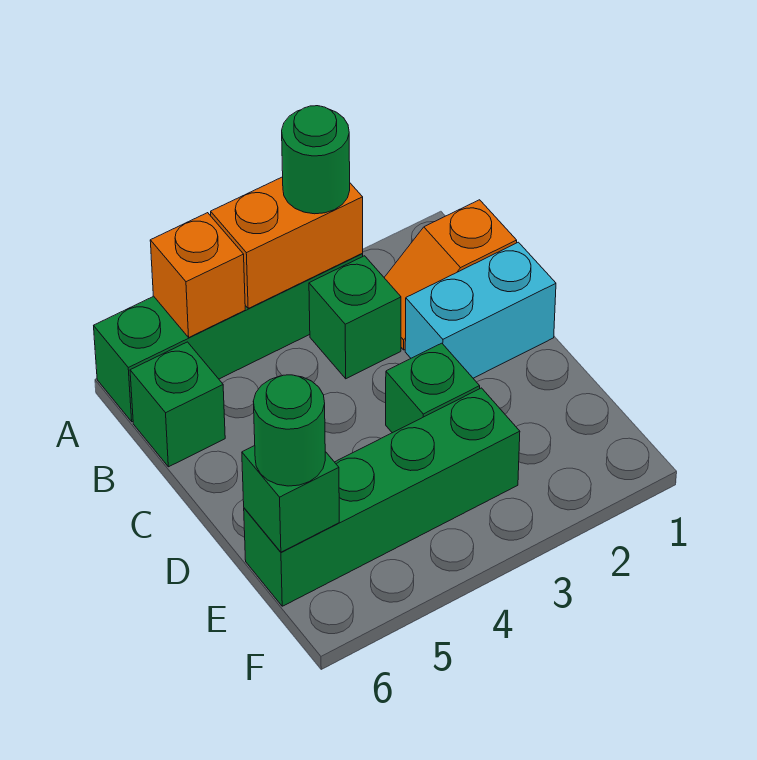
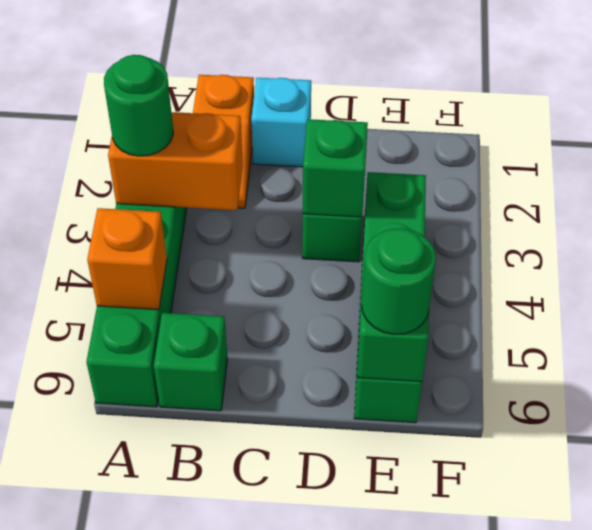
orange 1x2 brick [211,177,363,308] -> orange 1x2 brick turned to [108,112,243,210]
green 1x1 brick [309,256,401,379] -> green 1x1 brick moved to [303,119,368,217]
cyan 1x2 brick [405,242,556,378] -> cyan 1x1 brick [251,78,311,167]

